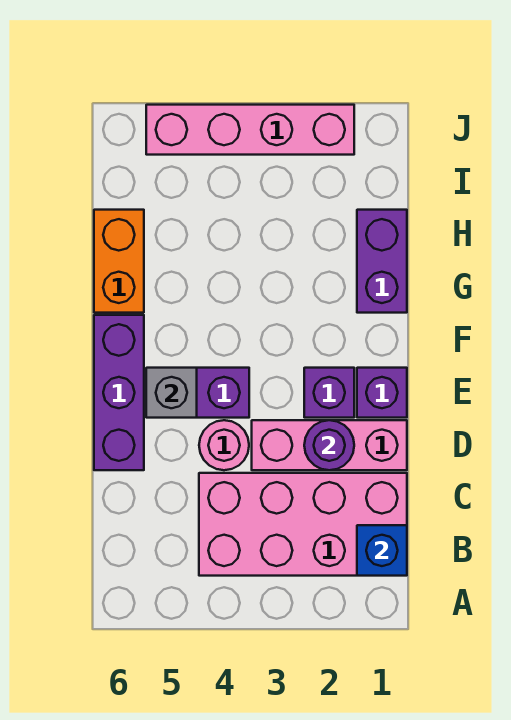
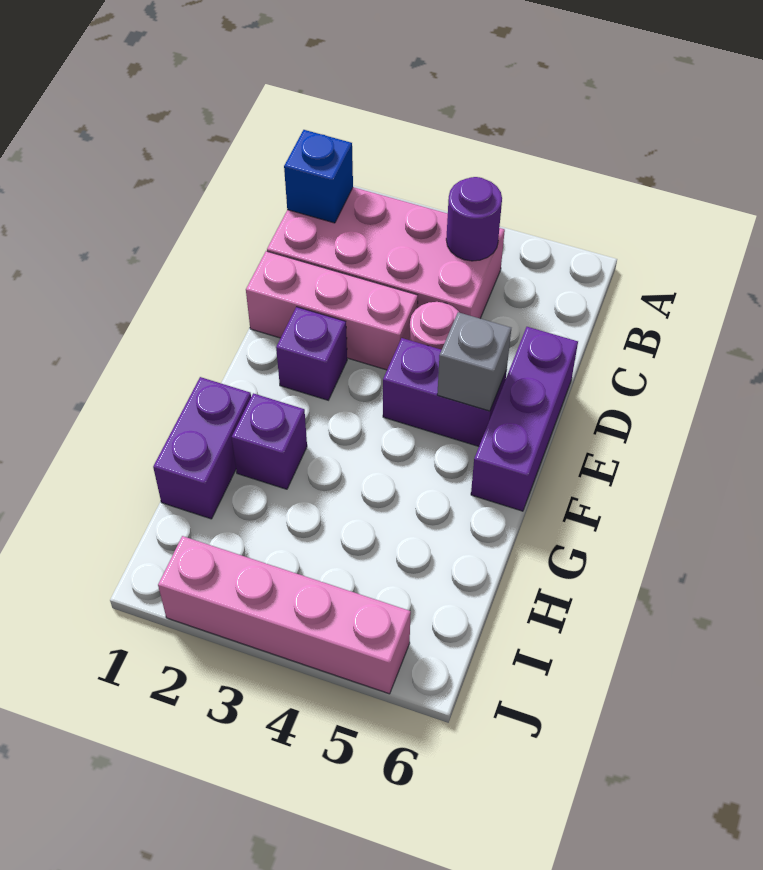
purple 1x1 round brick [304,420,354,470] -> purple 1x1 round brick moved to [446,177,502,261]
purple 1x1 brick [357,368,407,418] -> purple 1x1 brick moved to [232,393,307,489]
orange 1x2 brick [94,210,144,313] -> none

